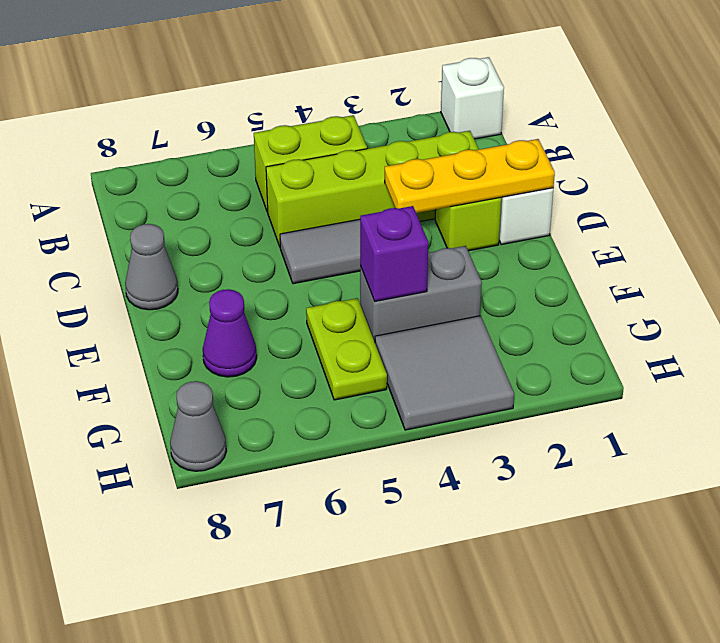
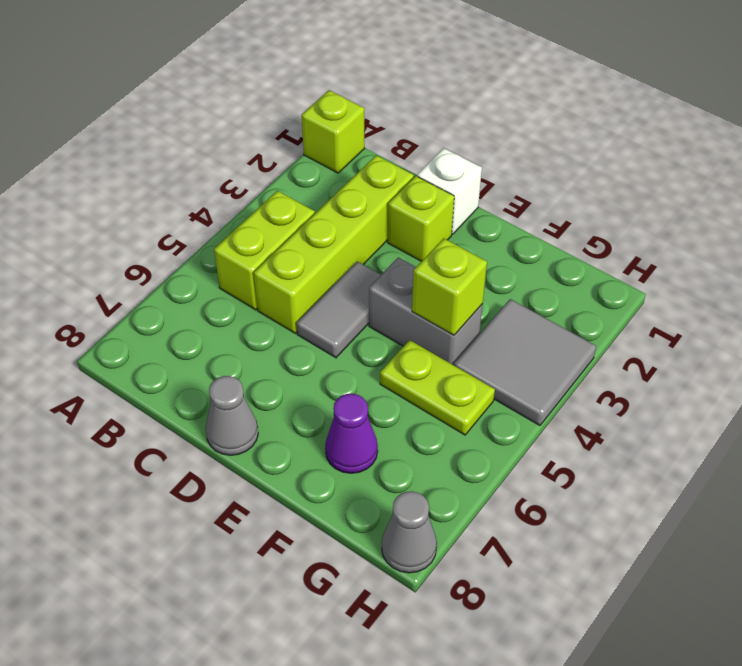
white 1x1 brick [441,57,504,139] -> lime 1x1 brick [302,90,365,173]
yellow 1x3 plate [385,139,555,213] -> none
grey 1x2 brick [360,246,482,342] -> grey 1x2 brick turned to [369,257,483,365]
purple 1x1 brick [360,206,428,301] -> lime 1x1 brick [412,238,487,335]

